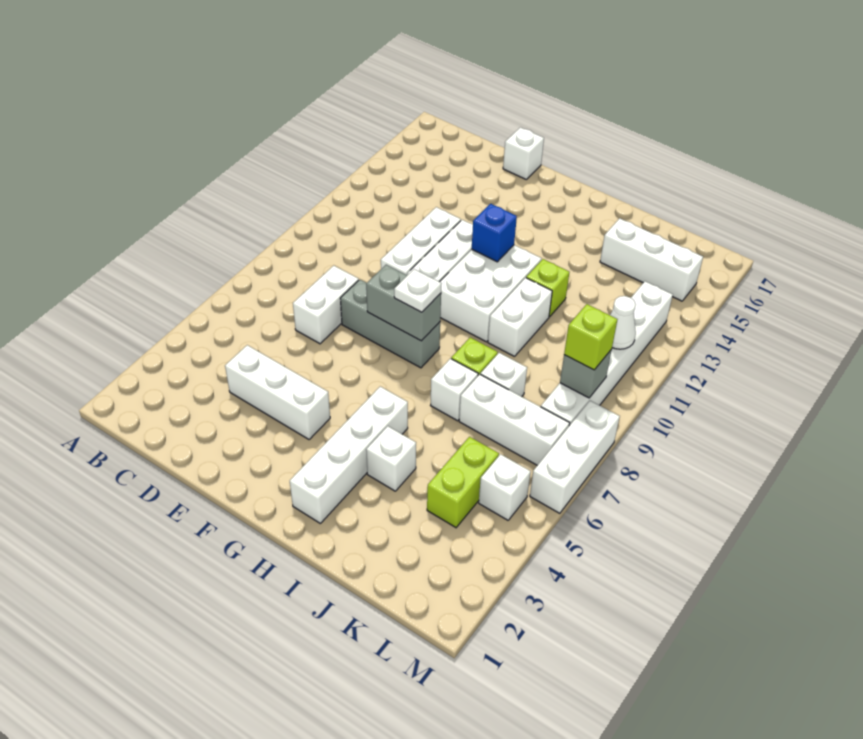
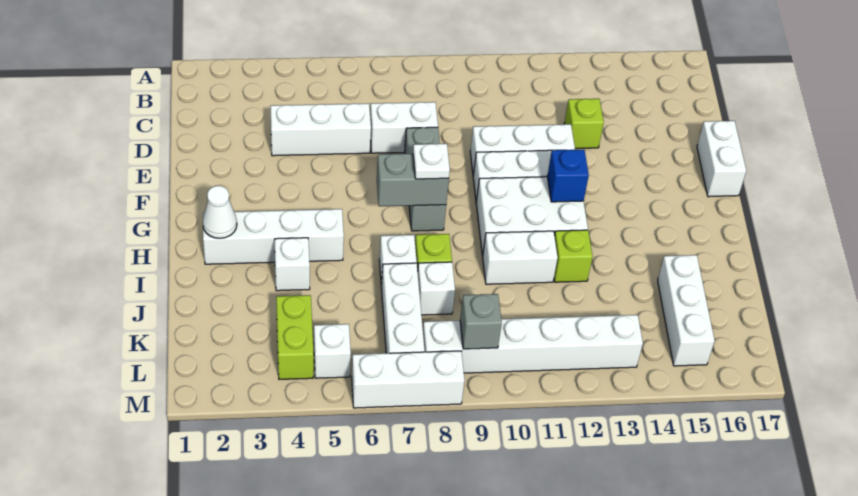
white 1x3 brick [225,345,330,440] -> white 1x3 brick turned to [270,103,371,156]
white 1x1 brick [503,127,544,179] -> white 1x2 brick [697,121,746,197]
grey 1x2 brick [366,265,441,341] -> grey 1x2 brick turned to [377,154,449,206]
lime 1x2 brick [427,437,499,527] -> lime 1x2 brick turned to [276,295,314,379]
lime 1x1 brick [564,304,617,370] -> lime 1x1 brick moved to [564,99,604,149]
white 1x1 cone [610,296,636,349] -> white 1x1 cone moved to [203,186,237,238]

